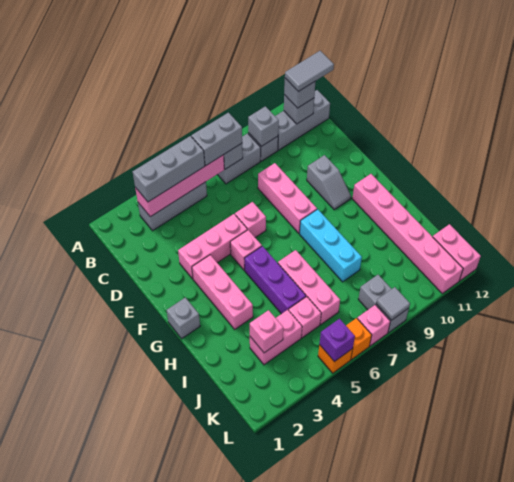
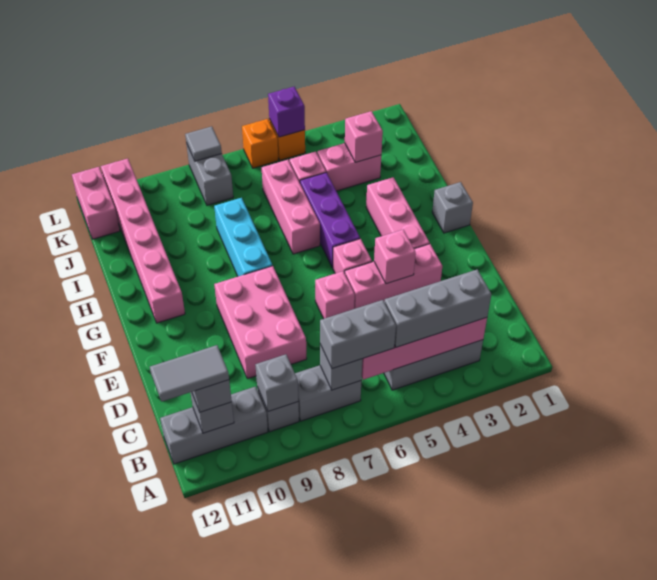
pink 1x3 brick [258,163,317,233] -> pink 2x3 brick [214,266,307,379]
grey 1x2 slope [307,155,351,210] -> none
pink 1x1 brick [357,305,390,346] -> pink 1x1 brick moved to [374,230,416,284]

